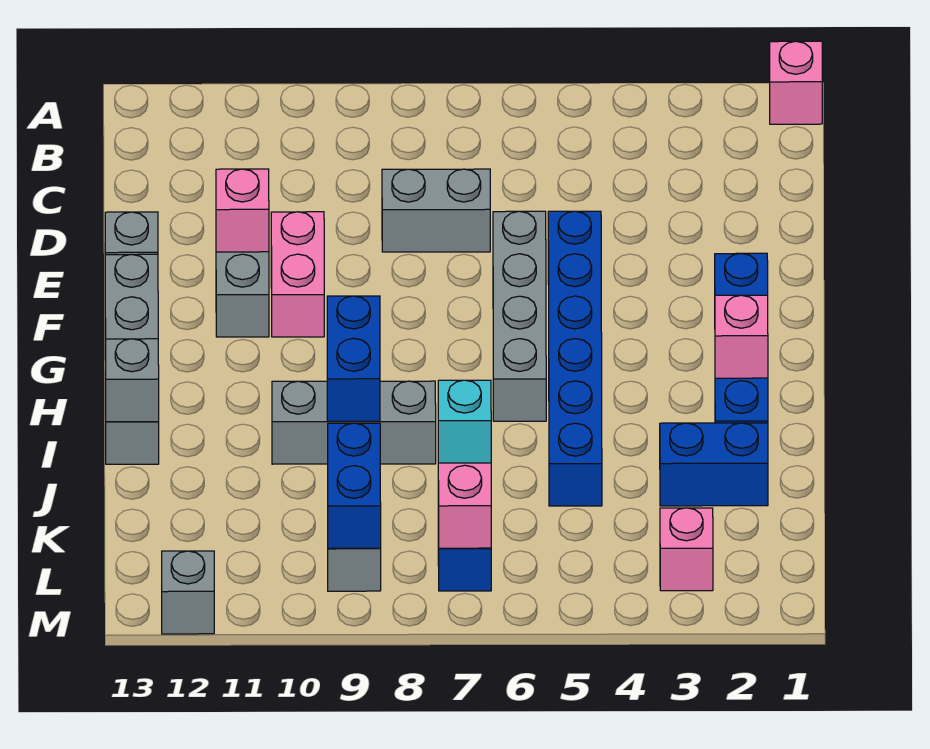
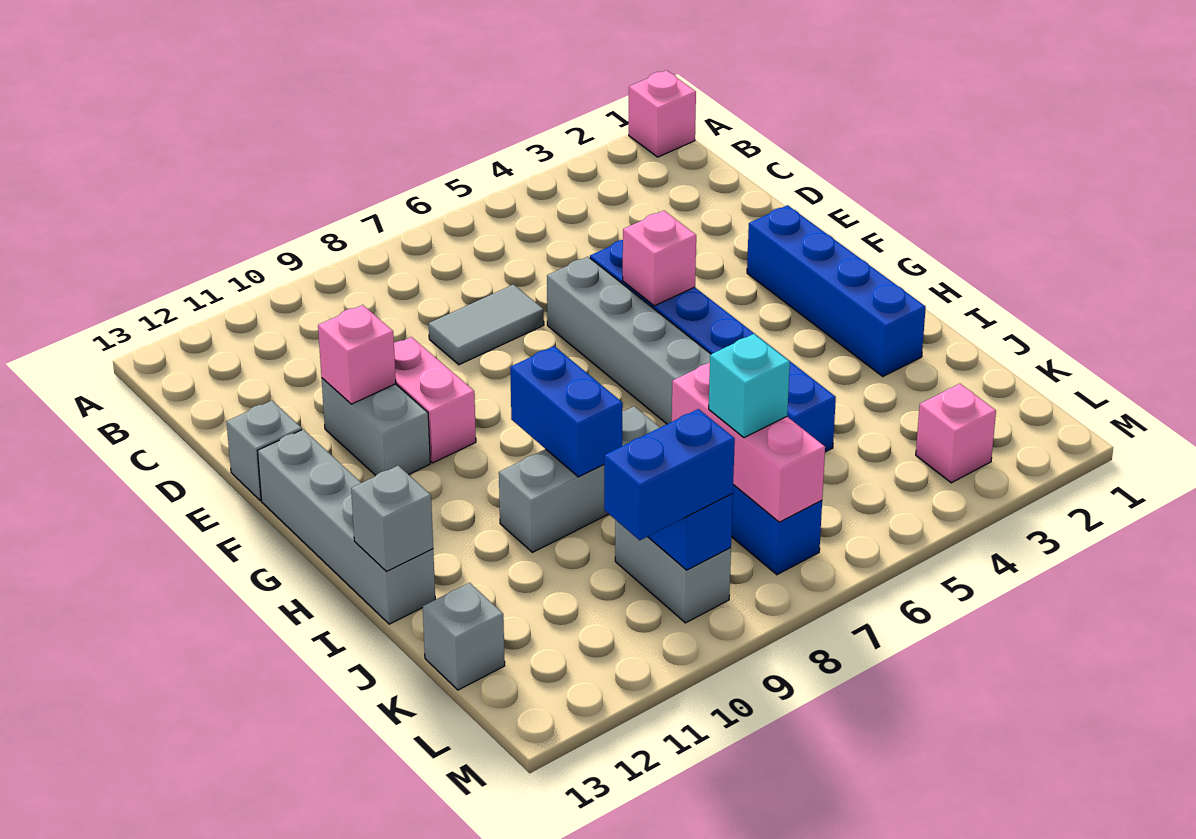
grey 1x2 brick [382,169,490,252] -> grey 1x2 tile [429,285,544,365]
pink 1x1 brick [715,295,768,378] -> pink 1x1 brick moved to [623,211,696,306]
blue 1x2 brick [660,423,768,506] -> blue 1x2 brick moved to [604,409,735,540]
grey 1x1 brick [162,551,214,634] -> grey 1x1 brick moved to [423,583,505,690]

